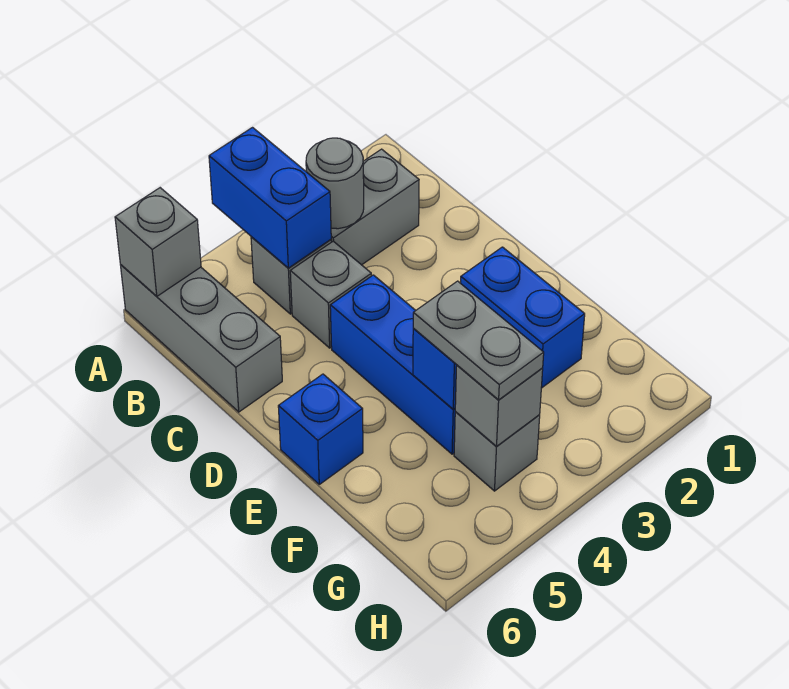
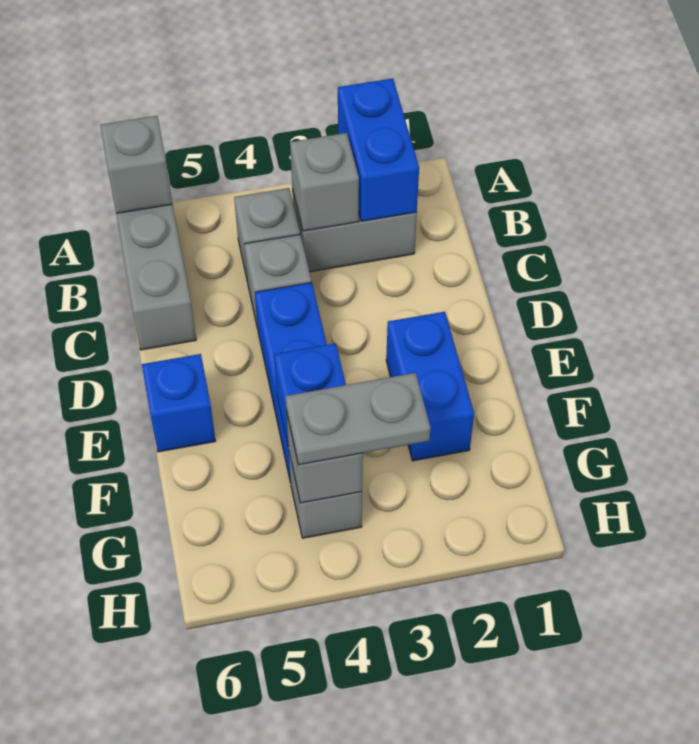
blue 1x2 brick [209,128,331,268] -> blue 1x2 brick moved to [338,78,419,221]
grey 1x1 round brick [306,138,364,229] -> grey 1x1 brick [290,133,359,231]
grey 1x2 plate [413,281,544,400] -> grey 1x2 plate turned to [285,373,431,465]

